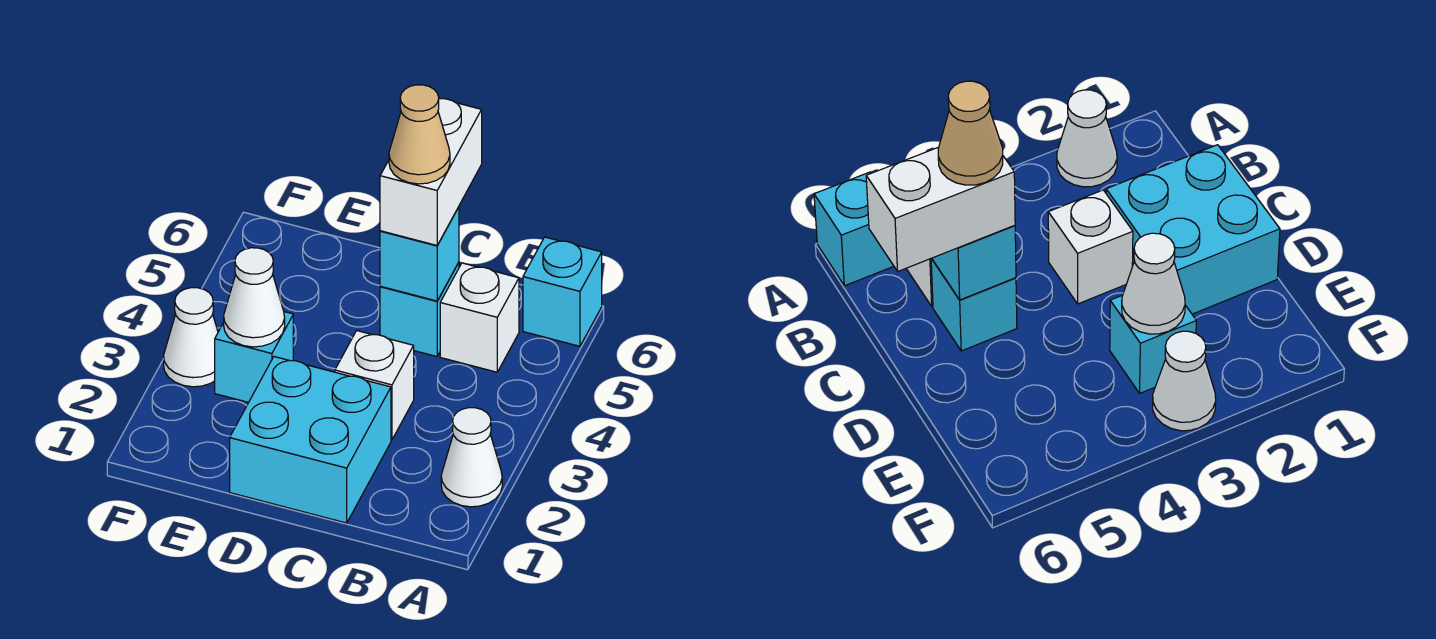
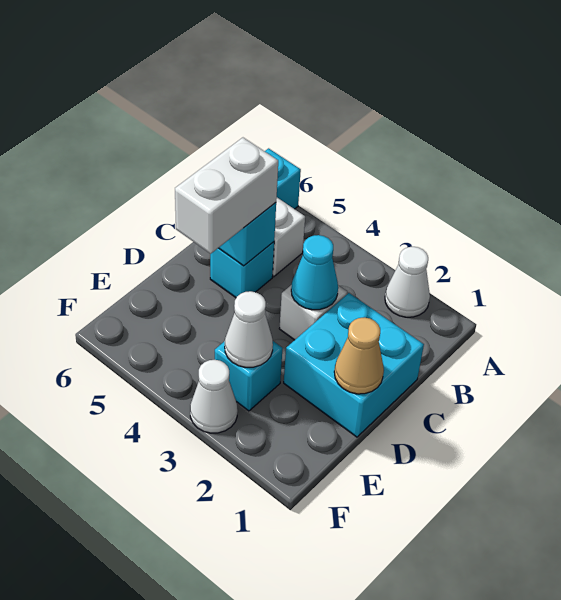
none -> cyan 1x1 cone [291,235,338,310]
white 1x2 brick [380,99,482,245] -> white 1x2 brick turned to [175,138,278,254]
tan 1x1 cone [389,85,450,184] -> tan 1x1 cone moved to [334,317,384,394]

